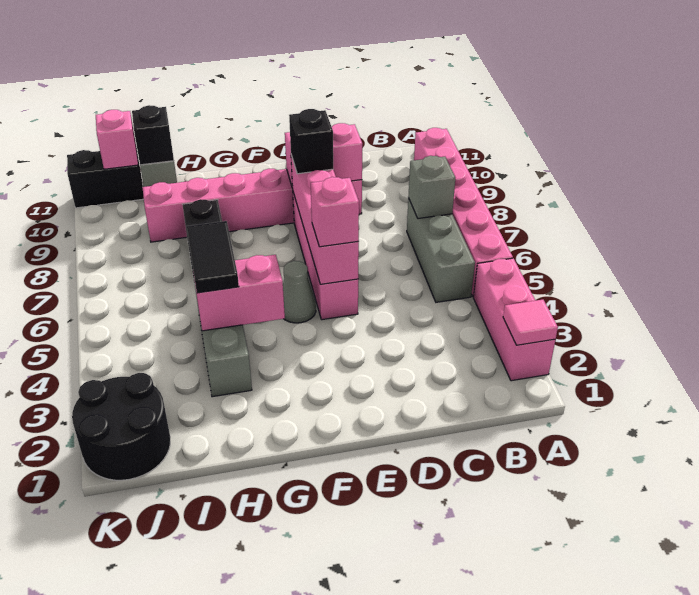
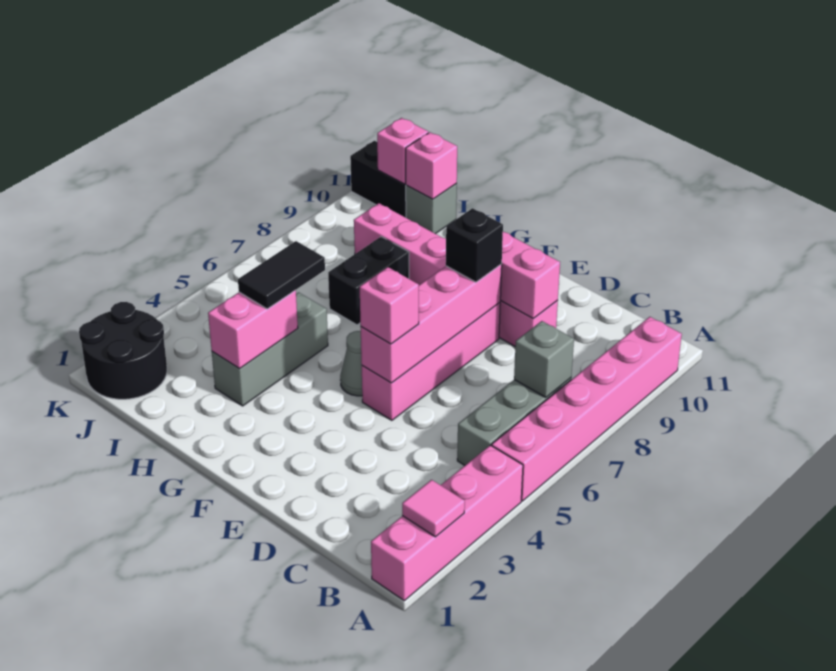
pink 1x3 brick [474,258,555,381] -> pink 1x4 brick [371,445,523,601]
pink 1x2 brick [195,255,285,331] -> pink 1x2 brick turned to [208,290,298,369]
black 1x1 brick [132,105,174,165] -> pink 1x1 brick [405,132,457,199]

